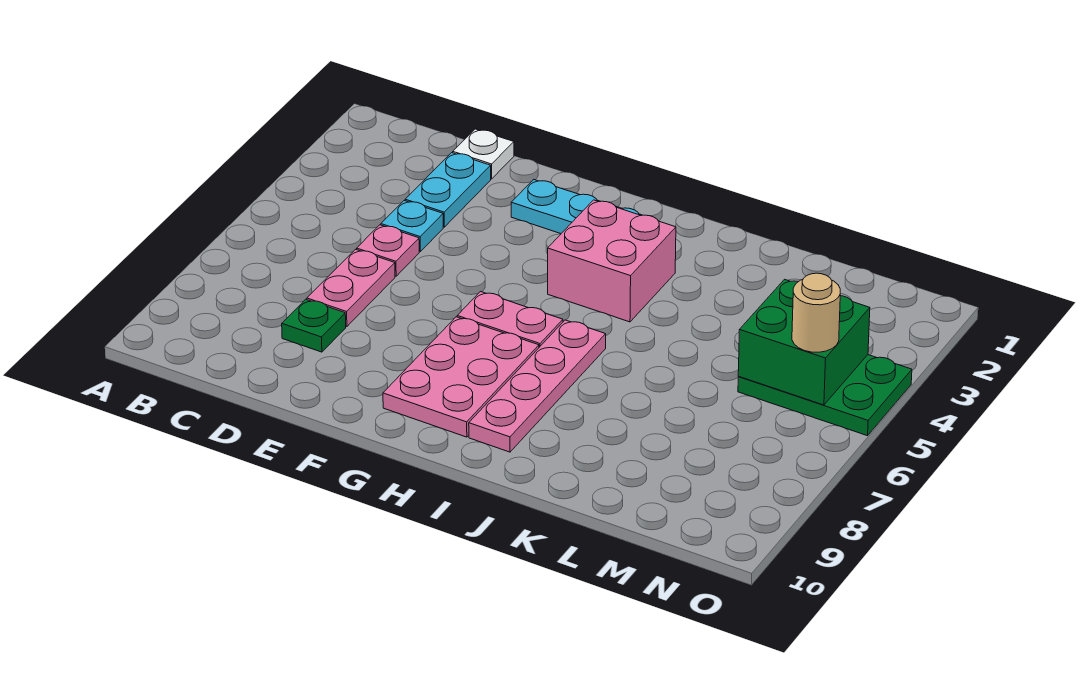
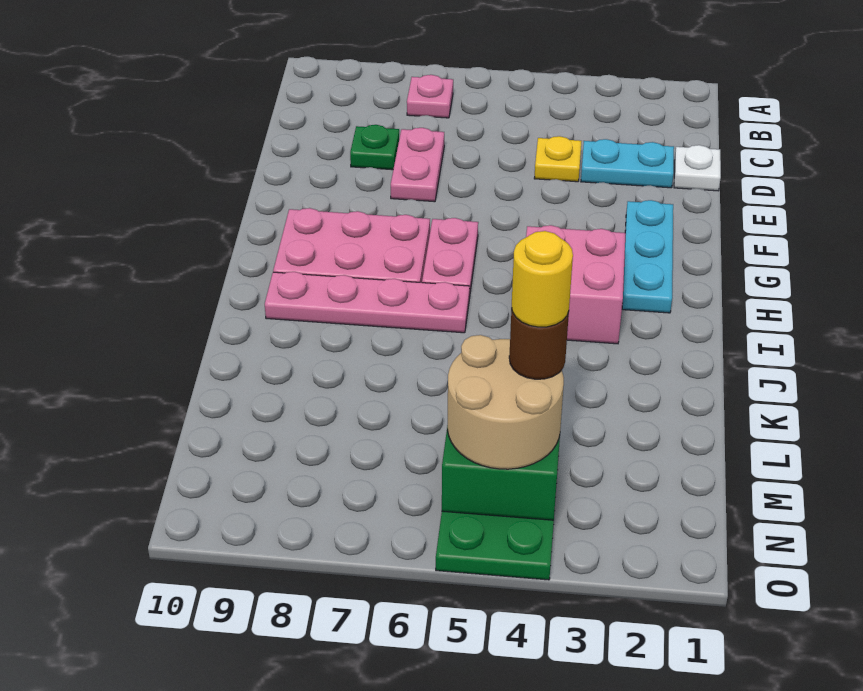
cyan 1x1 plate [381,201,443,252] -> yellow 1x1 plate [534,136,582,182]
pink 1x1 plate [357,225,419,276] -> pink 1x1 plate moved to [407,75,453,118]
pink 1x2 plate [307,249,395,327] -> pink 1x2 plate turned to [391,128,444,202]
none -> brown 1x1 round brick [509,308,569,379]
none -> yellow 1x1 round brick [512,231,573,327]
tan 1x1 round brick [792,273,840,352] -> tan 2x2 round brick [448,335,564,469]

